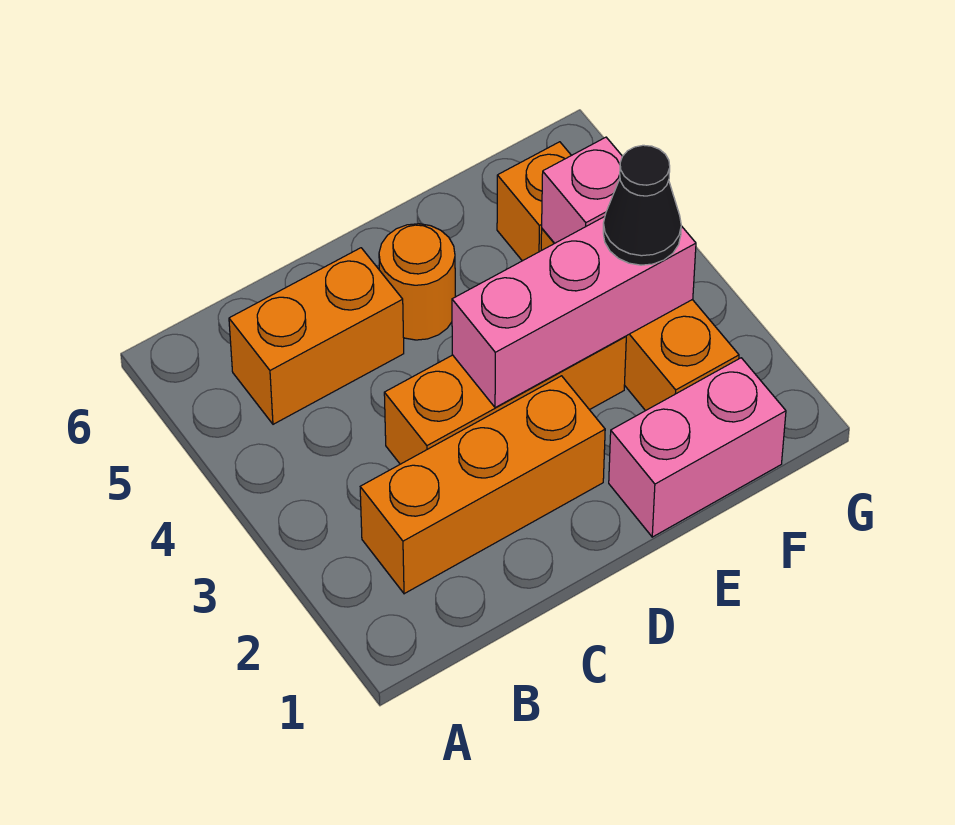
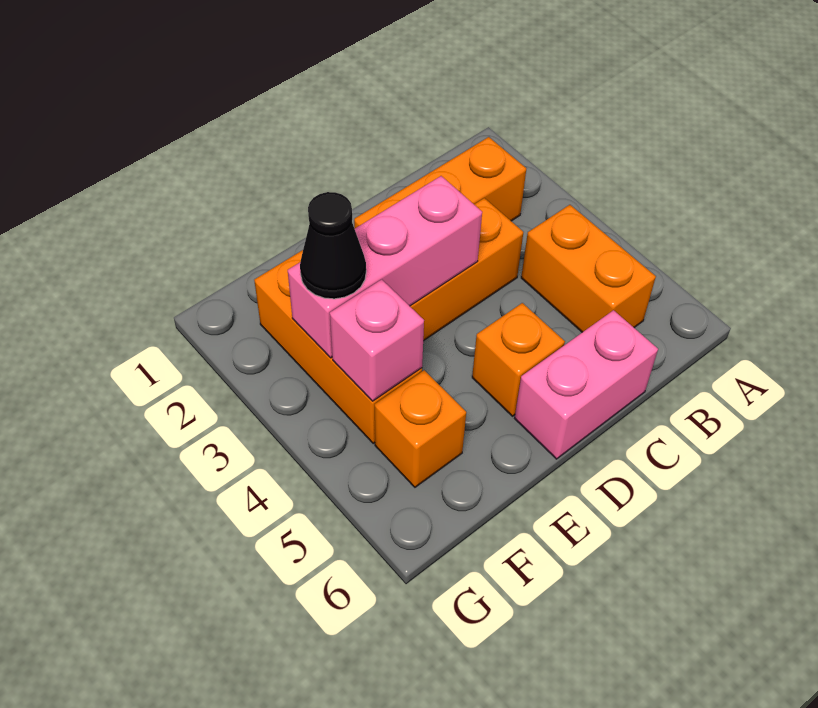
orange 1x2 brick [229,248,404,424] -> orange 1x2 brick turned to [521,205,656,332]
orange 1x1 round brick [379,224,455,340] -> orange 1x1 brick [472,303,565,416]
pink 1x2 brick [609,358,786,537] -> pink 1x2 brick moved to [515,310,658,459]

